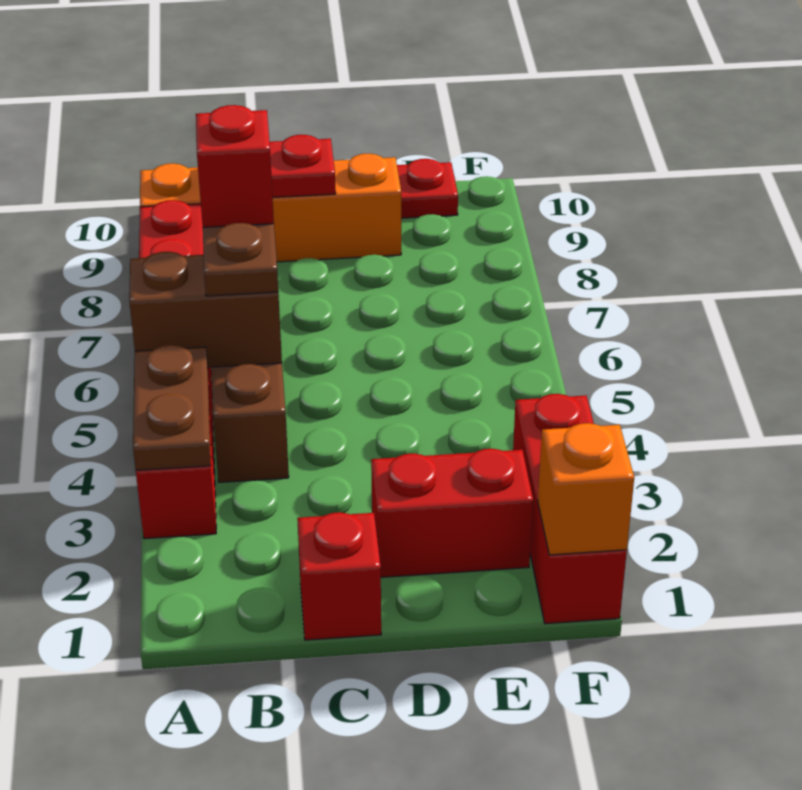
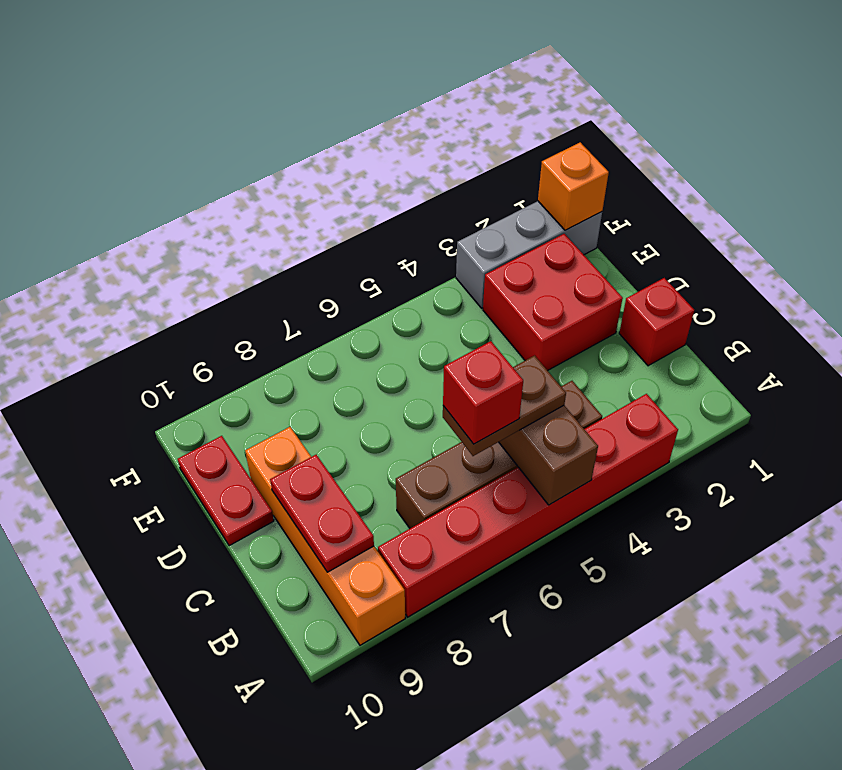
brown 1x2 plate [133,345,211,470] -> none
red 1x2 brick [371,449,533,577] -> red 2x2 brick [483,234,623,371]
red 1x3 brick [513,394,627,624] -> grey 1x3 brick [456,201,602,308]

